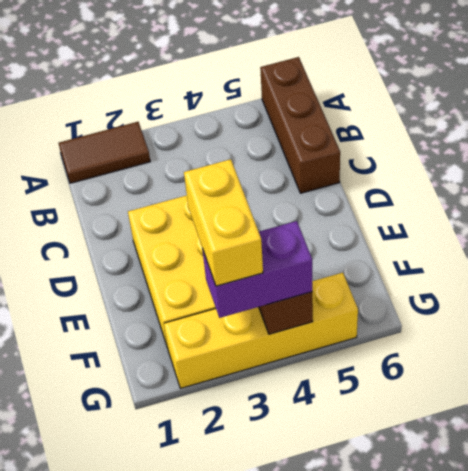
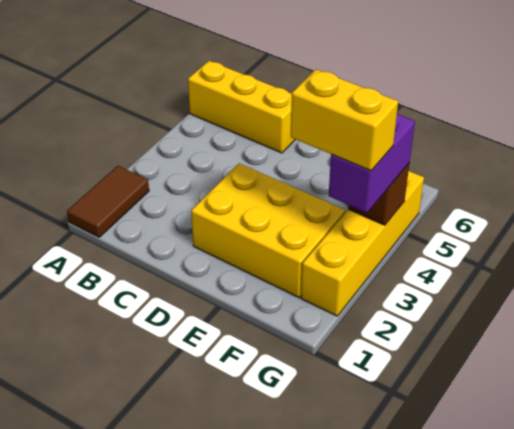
brown 1x3 brick [260,57,340,193] -> yellow 1x3 brick [188,61,295,153]

